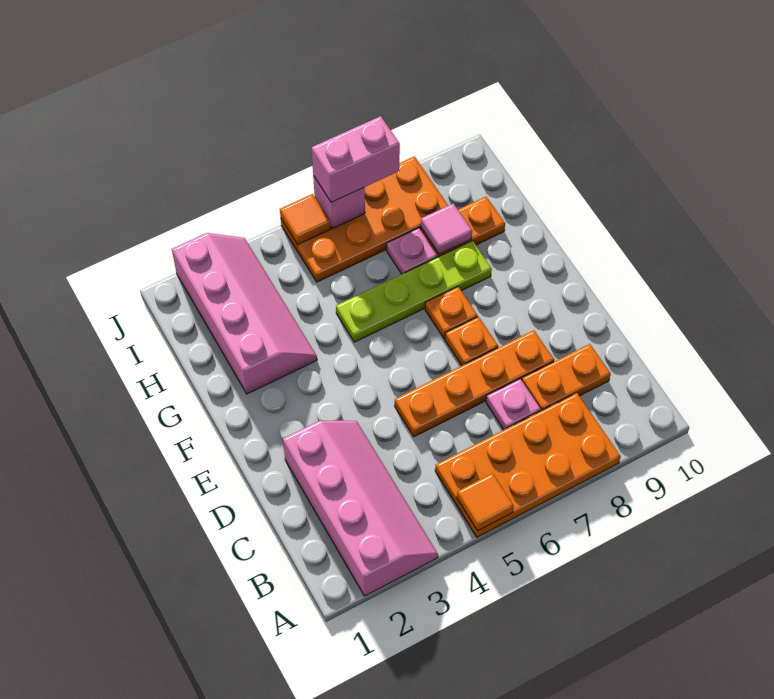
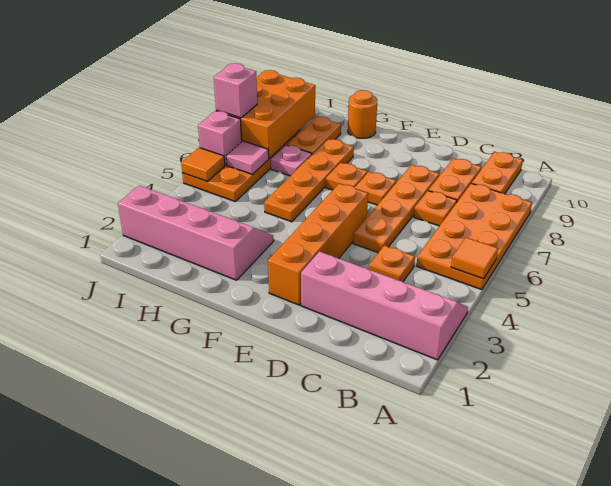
none -> orange 1x2 plate [472,152,523,194]
none -> orange 1x1 plate [369,245,415,282]
pink 1x1 plate [486,379,541,430] -> orange 1x1 plate [414,191,457,226]
none -> orange 1x4 brick [268,184,368,305]
lime 1x4 plate [336,241,492,342] -> orange 1x4 plate [264,139,354,222]
none -> orange 1x1 round brick [348,90,377,138]
pink 1x1 tile [421,204,472,254] -> pink 1x1 tile moved to [226,141,269,174]
none -> orange 2x3 brick [216,70,315,159]
pink 1x2 brick [312,116,400,202] -> pink 1x1 brick [214,63,257,118]

